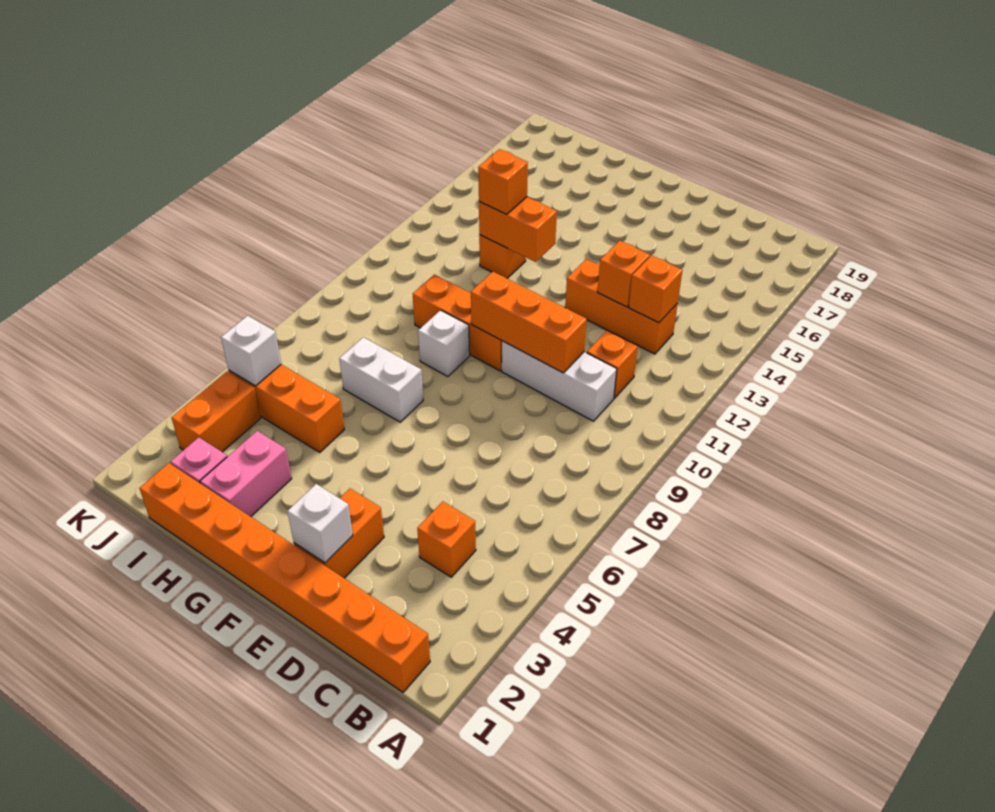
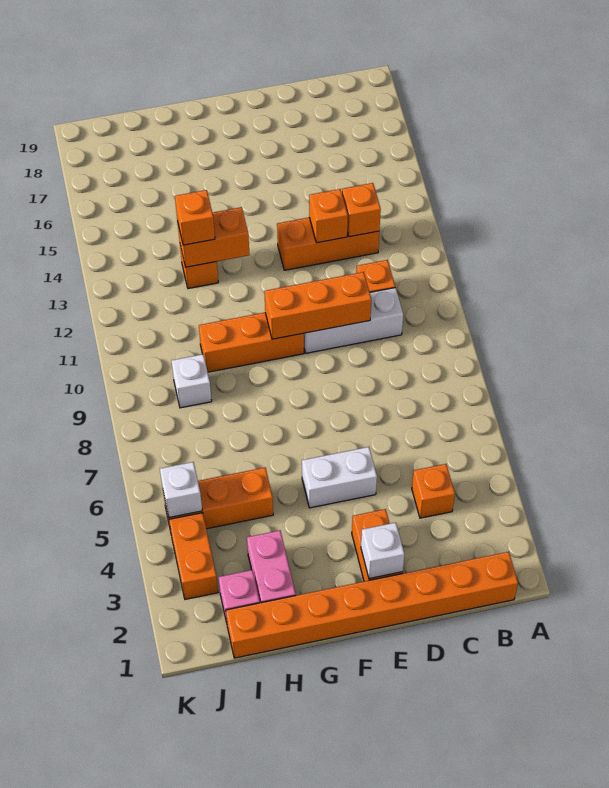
white 1x2 brick [339,337,423,422] -> white 1x2 brick moved to [302,447,377,508]
white 1x1 brick [418,310,470,377] -> white 1x1 brick moved to [172,354,212,408]

